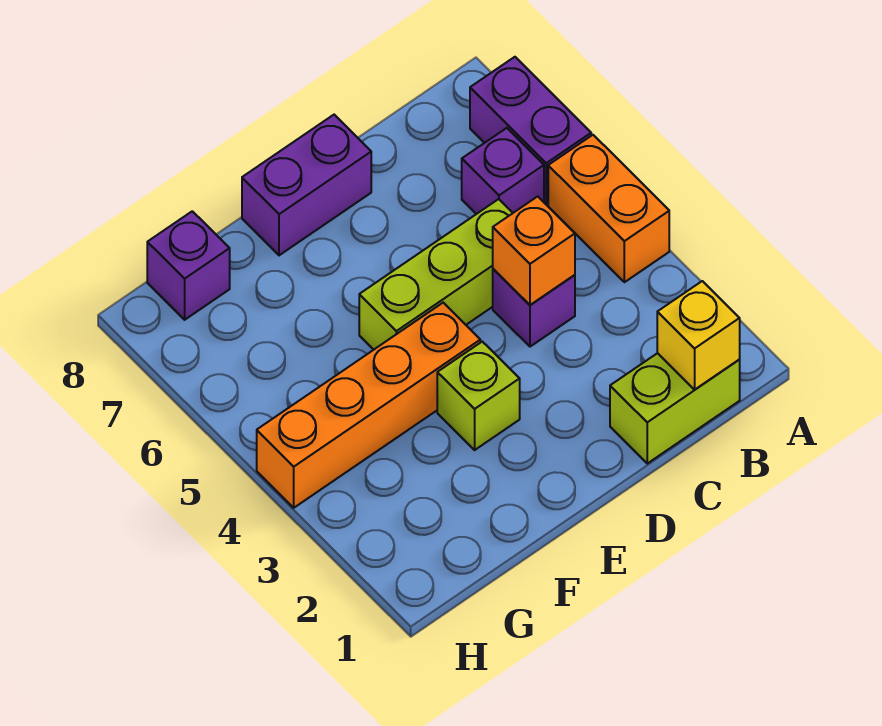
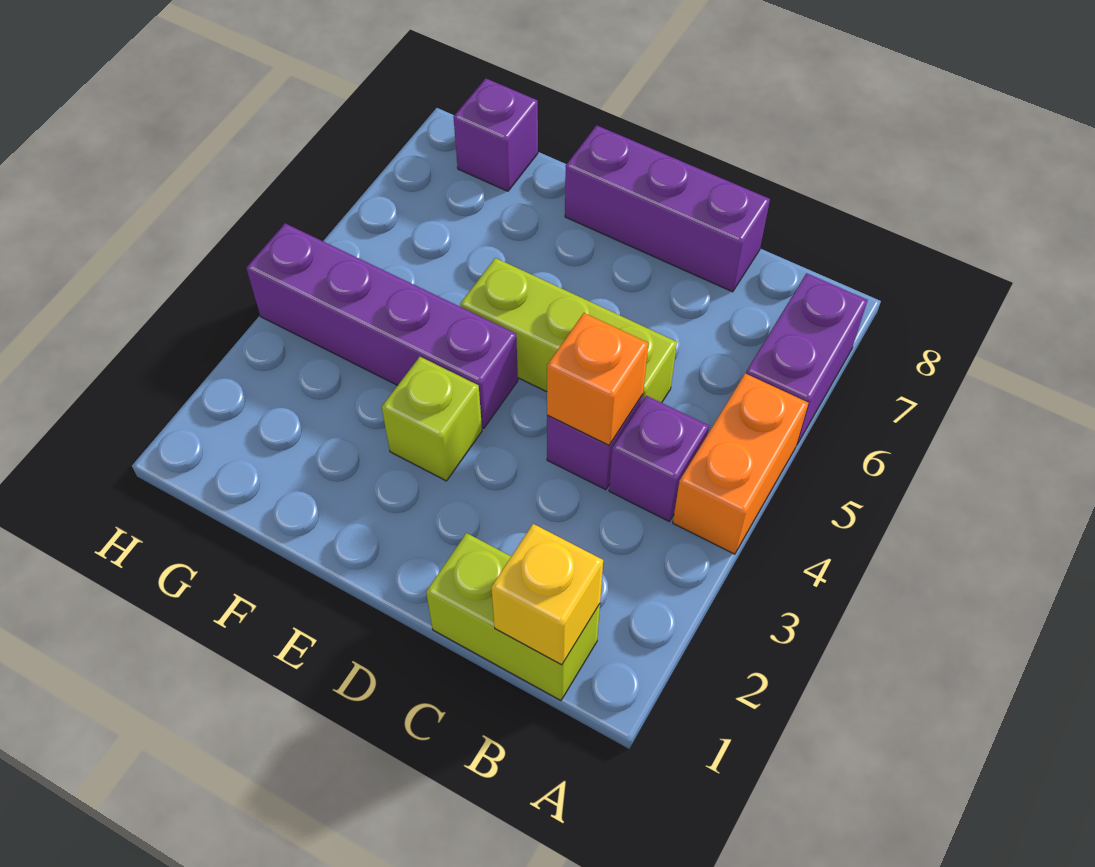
purple 1x1 brick [462,128,544,214] -> purple 1x1 brick moved to [609,396,709,521]
purple 1x2 brick [242,115,371,255] -> purple 1x3 brick [565,125,770,292]
orange 1x4 brick [257,303,480,508] -> purple 1x4 brick [246,223,518,428]

